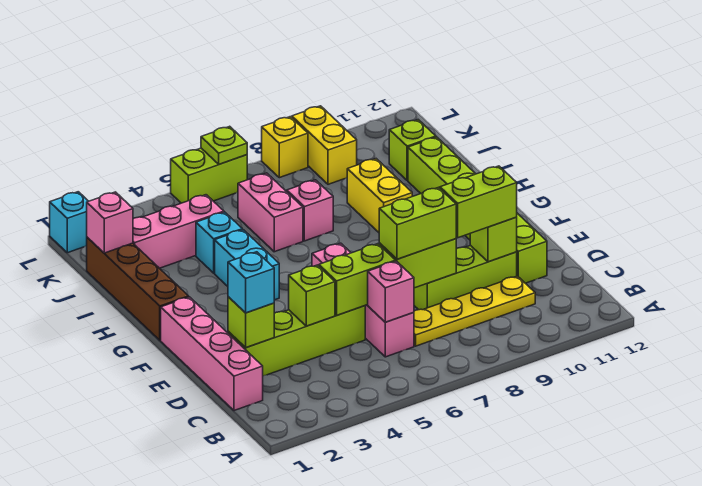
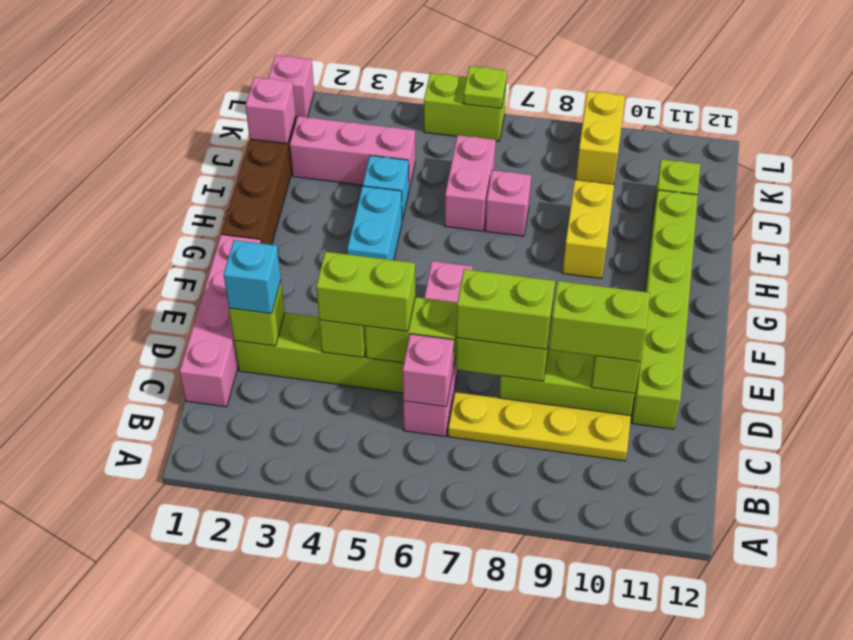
none -> lime 1x2 brick [316,252,415,331]
cyan 1x1 brick [50,192,88,253] -> pink 1x1 brick [268,55,314,117]
yellow 1x1 brick [262,117,308,178] -> none

